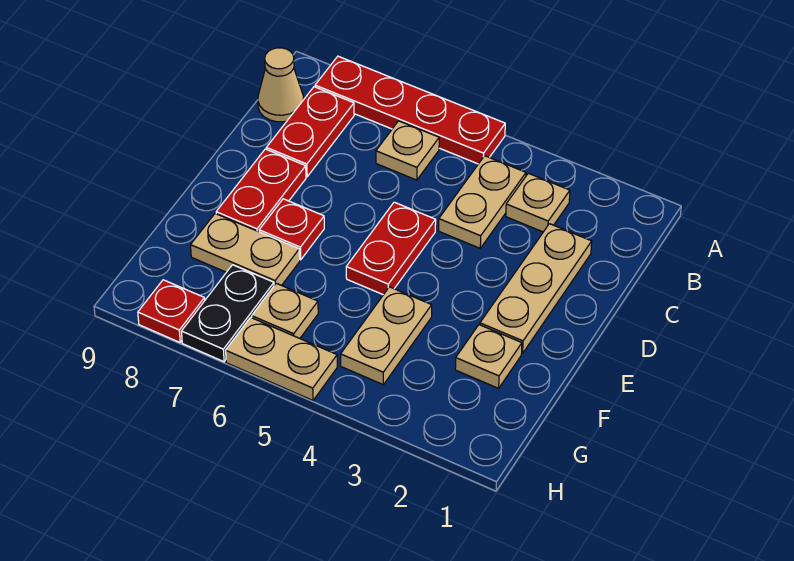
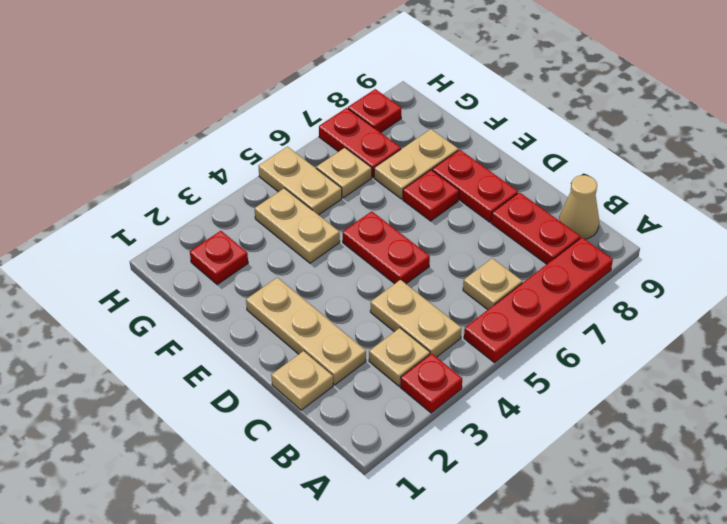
none -> red 1x1 plate [400,353,462,413]
tan 1x1 plate [455,325,522,388] -> tan 1x1 plate moved to [271,351,333,410]
none -> red 1x1 plate [190,231,248,284]
black 1x2 plate [182,265,274,362] -> red 1x2 plate [319,108,401,177]
tan 1x2 plate [226,317,337,400] -> tan 1x2 plate turned to [258,147,342,215]

